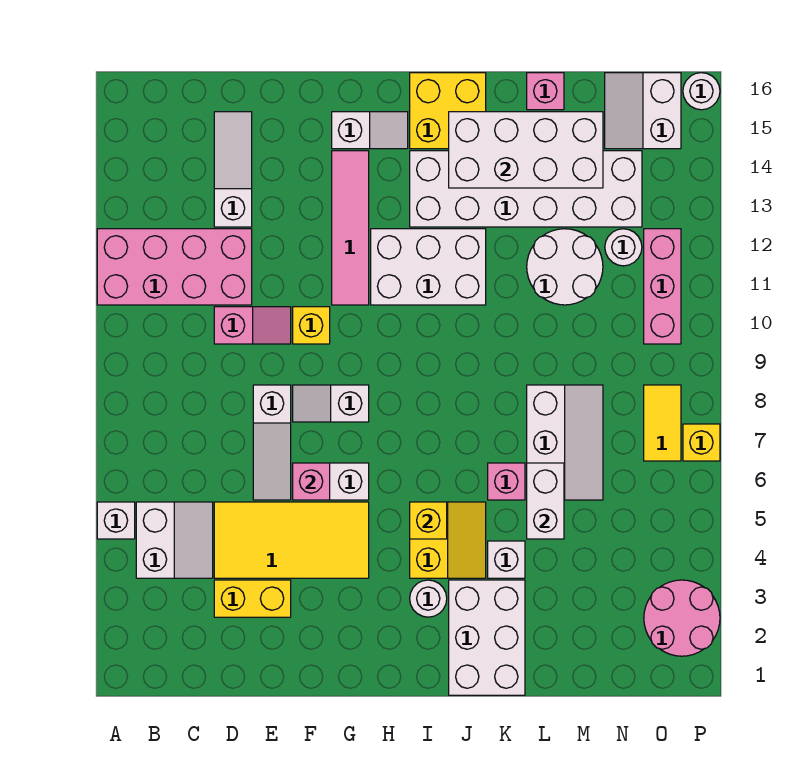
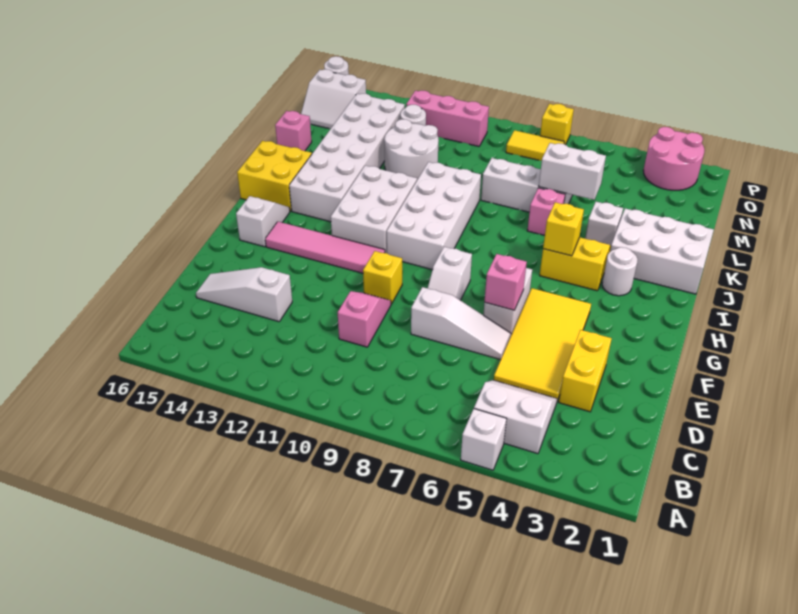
pink 2x4 brick [97,229,252,305] -> none
white 2x4 brick [449,112,603,188] -> white 2x4 brick moved to [387,162,481,270]

